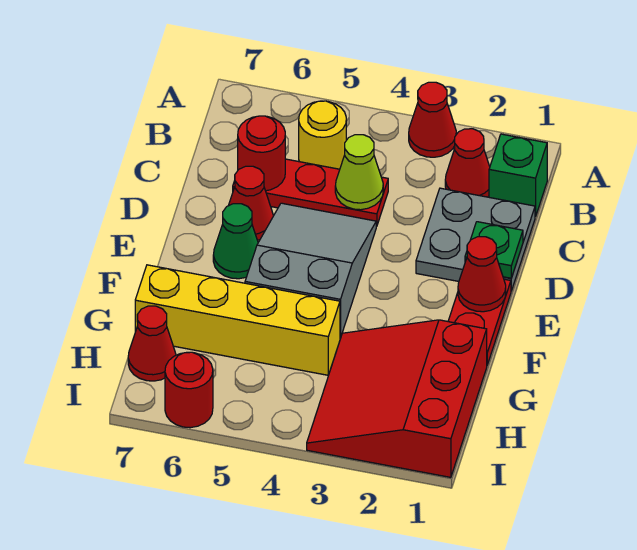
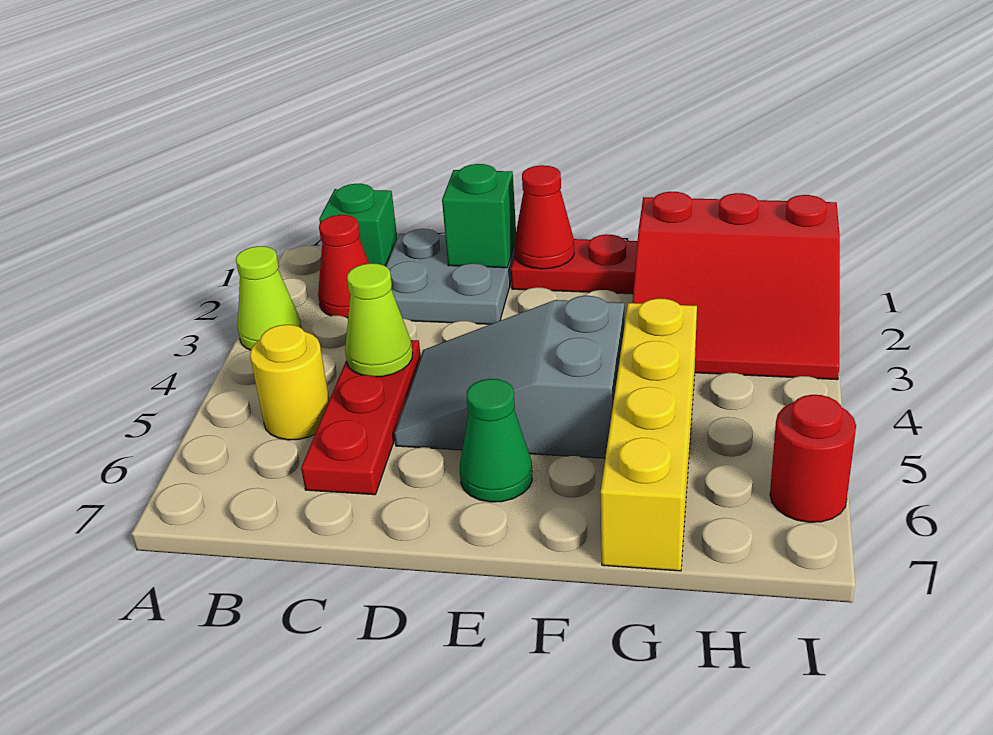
red 1x1 cone [409,82,456,157] -> lime 1x1 cone [236,246,301,350]
red 1x1 round brick [238,116,285,191] -> none
green 1x1 plate [465,222,523,278] -> green 1x1 brick [442,164,516,268]
red 1x1 cone [228,166,273,240] -> none
red 1x1 cone [128,306,176,381] -> none

